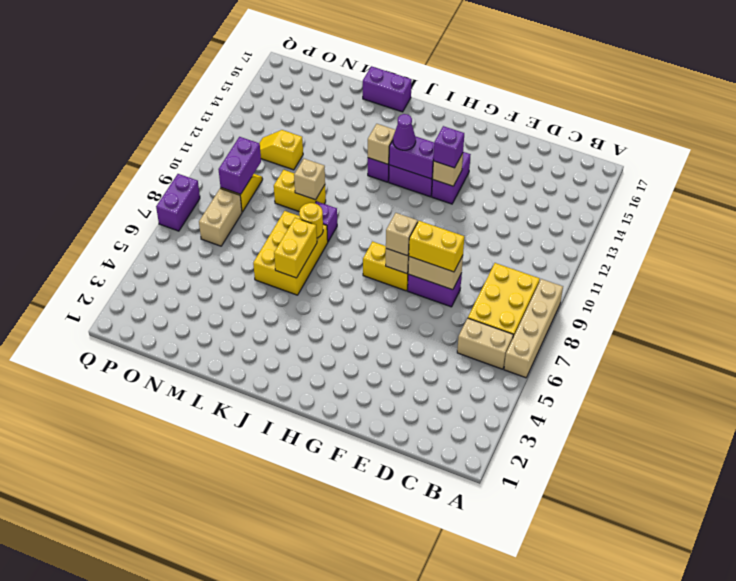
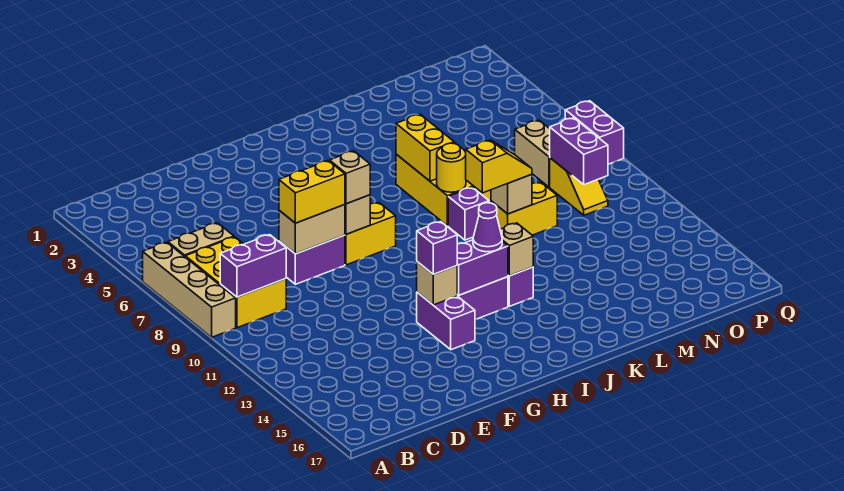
purple 1x2 brick [363,66,412,112] -> purple 1x2 brick moved to [220,235,286,297]
yellow 1x2 slope [259,130,303,170] -> yellow 1x2 slope moved to [465,140,532,193]

